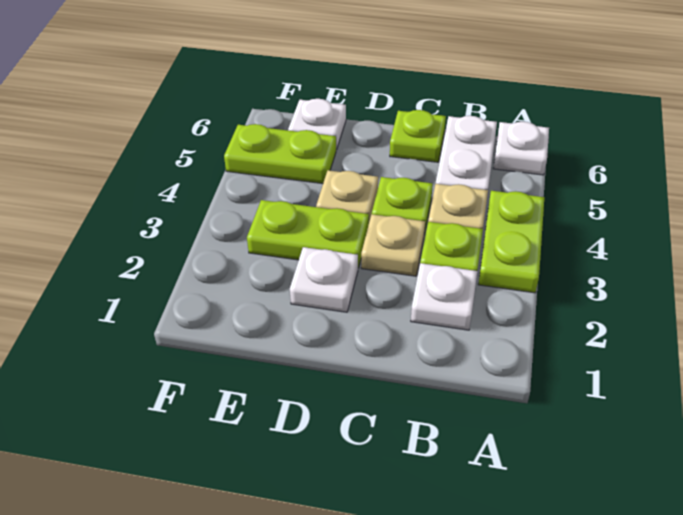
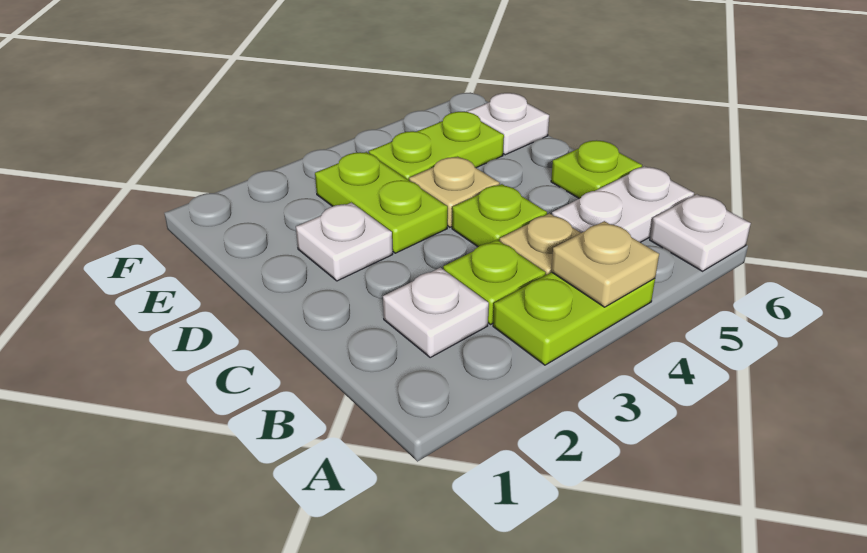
tan 1x1 plate [361,214,425,276] -> tan 1x1 plate moved to [551,221,659,307]
lime 1x2 plate [224,124,336,183] -> lime 1x2 plate turned to [369,112,504,180]

